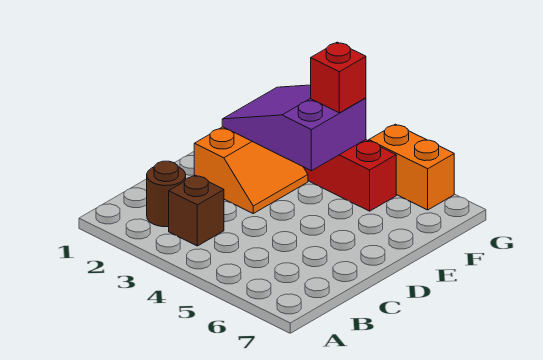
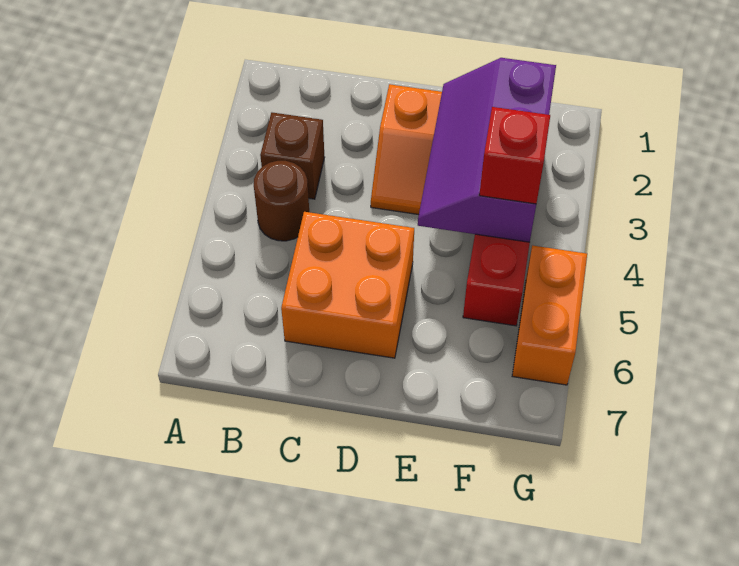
brown 1x1 round brick [147,161,186,227] -> brown 1x1 round brick moved to [254,161,309,241]
none -> orange 2x2 brick [281,212,414,358]
purple 2x3 slope [222,85,366,171] -> purple 2x3 slope turned to [418,58,556,242]

